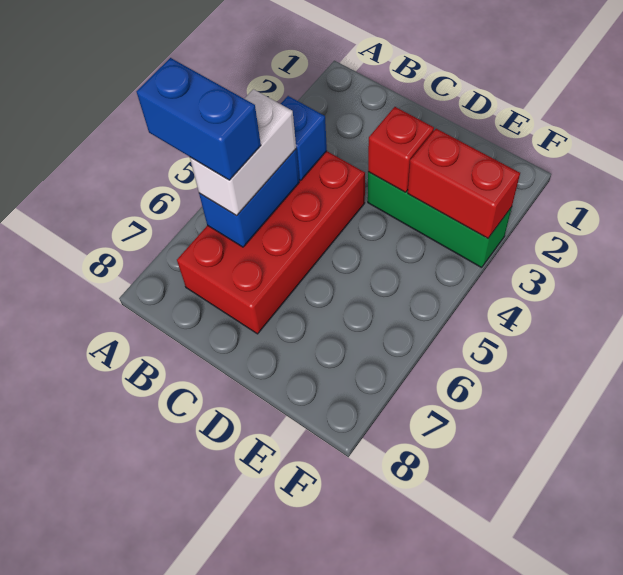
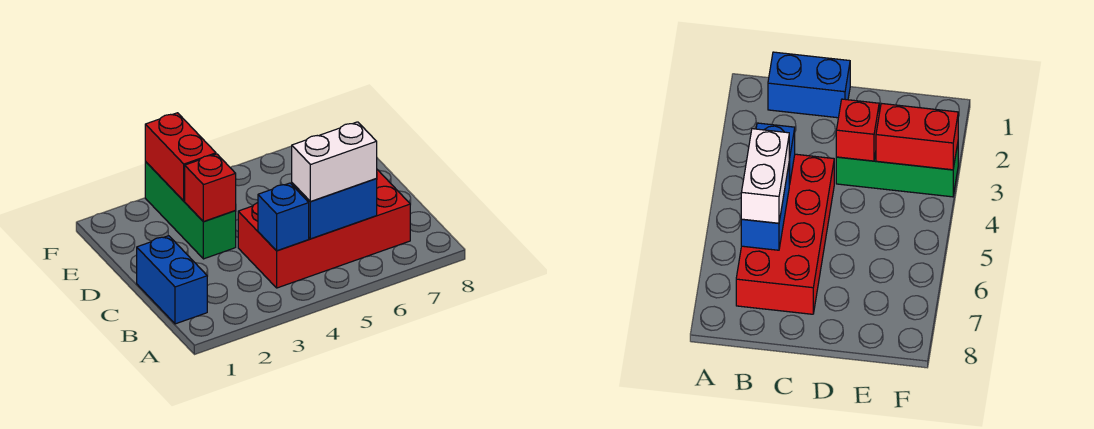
blue 1x2 brick [136,58,261,180] -> blue 1x2 brick moved to [137,236,207,324]

